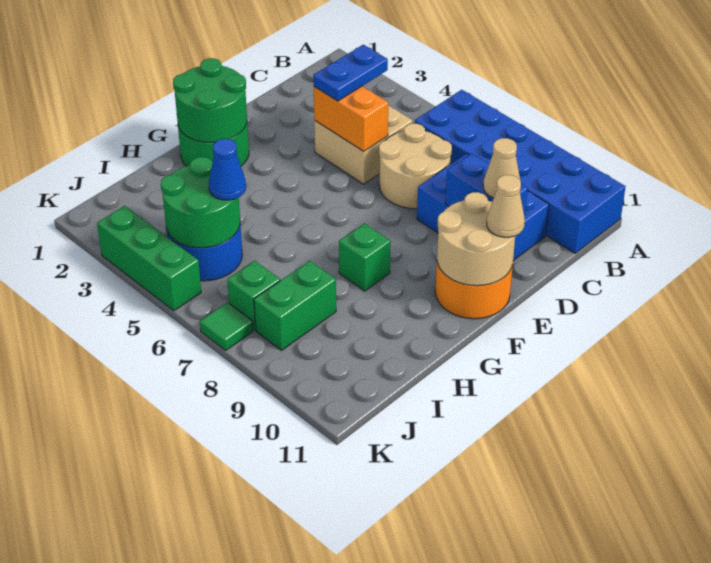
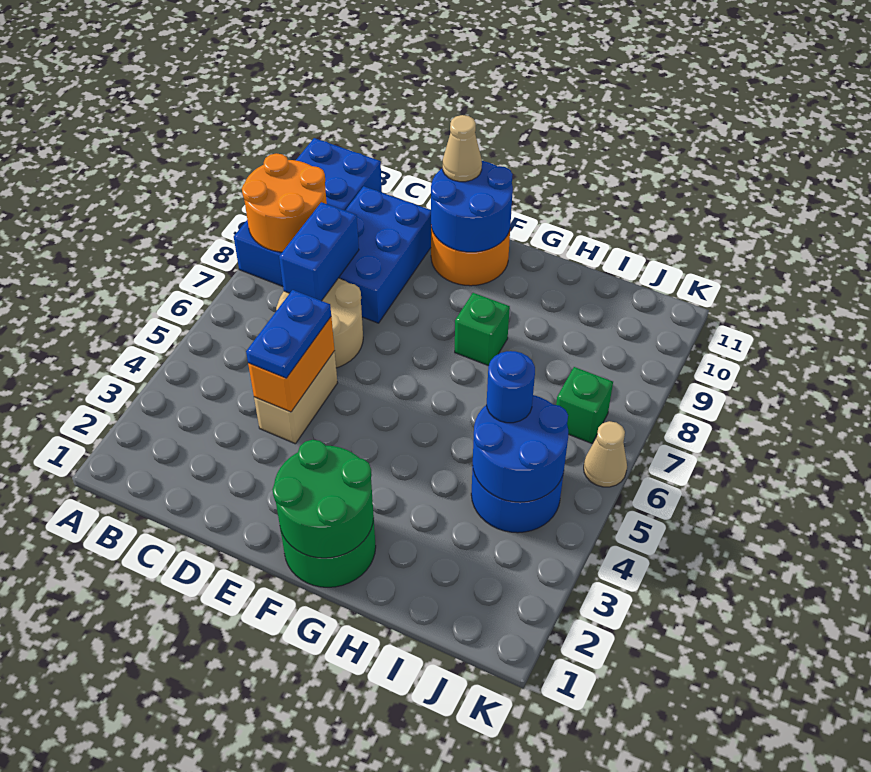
blue 2x6 brick [415,90,626,253] -> blue 2x4 brick [234,138,382,286]
none -> orange 2x2 round brick [242,153,327,252]
tan 2x2 brick [314,105,413,184] -> tan 1x2 brick [254,351,337,444]
blue 1x2 plate [313,45,388,101] -> blue 1x2 plate turned to [246,290,331,378]
blue 1x2 brick [445,153,528,218] -> blue 1x2 brick moved to [279,202,359,301]
tan 1x1 cone [483,138,520,198] -> tan 1x1 cone moved to [584,421,627,487]
tan 2x2 round brick [437,192,515,286] -> blue 2x2 round brick [431,161,513,252]
green 2x2 round brick [161,157,240,248] -> blue 2x2 round brick [473,395,568,502]
blue 1x1 cone [209,139,246,200] -> blue 1x1 round brick [487,351,535,423]
green 1x2 brick [254,261,336,350] -> none
green 1x3 brick [97,206,201,311] -> none
green 1x1 tile [200,302,253,350] -> none

